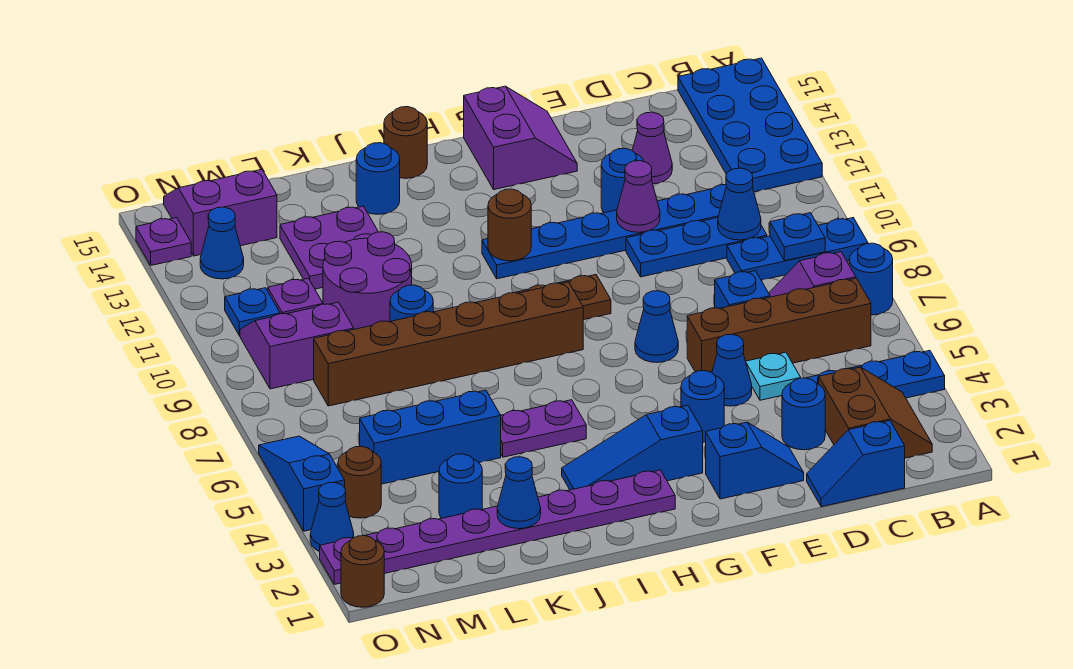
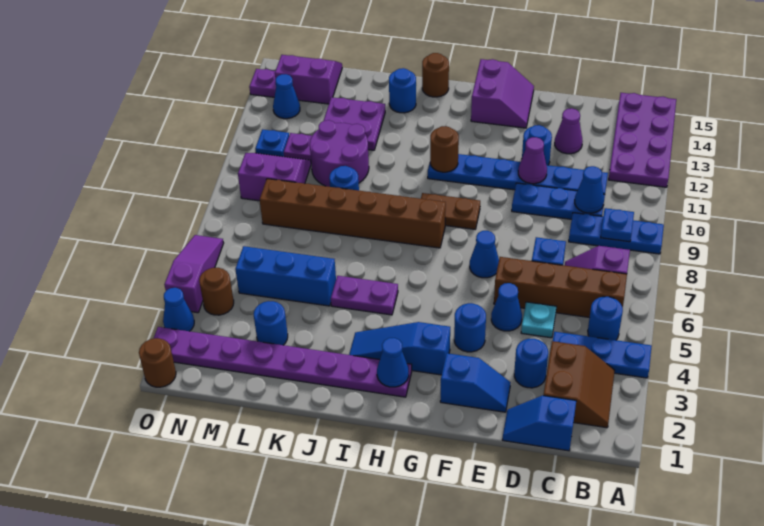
blue 1x1 round brick [849,243,893,315] -> blue 1x1 round brick moved to [588,297,623,340]
blue 2x4 plate [678,58,822,192] -> purple 2x4 plate [609,93,676,187]
blue 1x1 cone [497,457,541,529] -> blue 1x1 cone moved to [377,338,409,387]
blue 1x3 slope [259,436,345,531] -> purple 1x3 slope [164,235,224,313]

